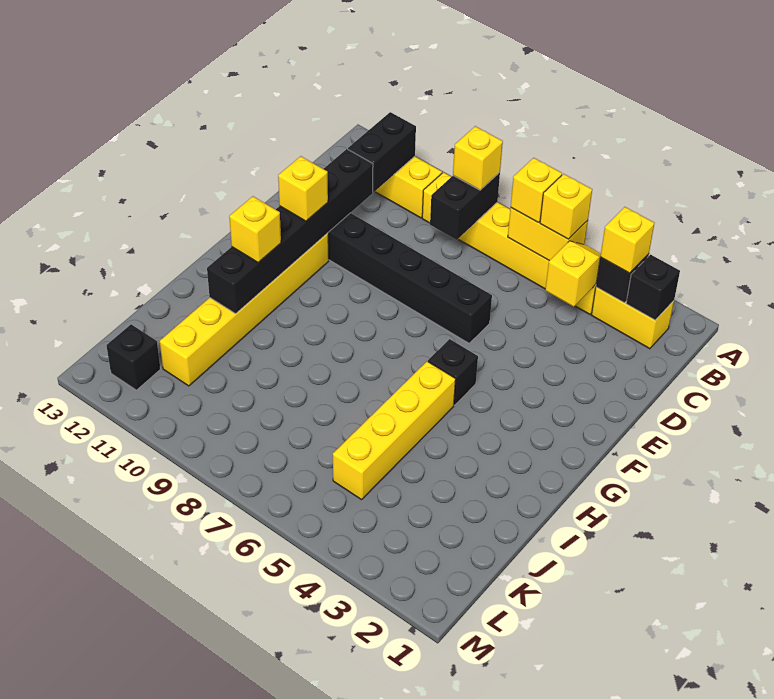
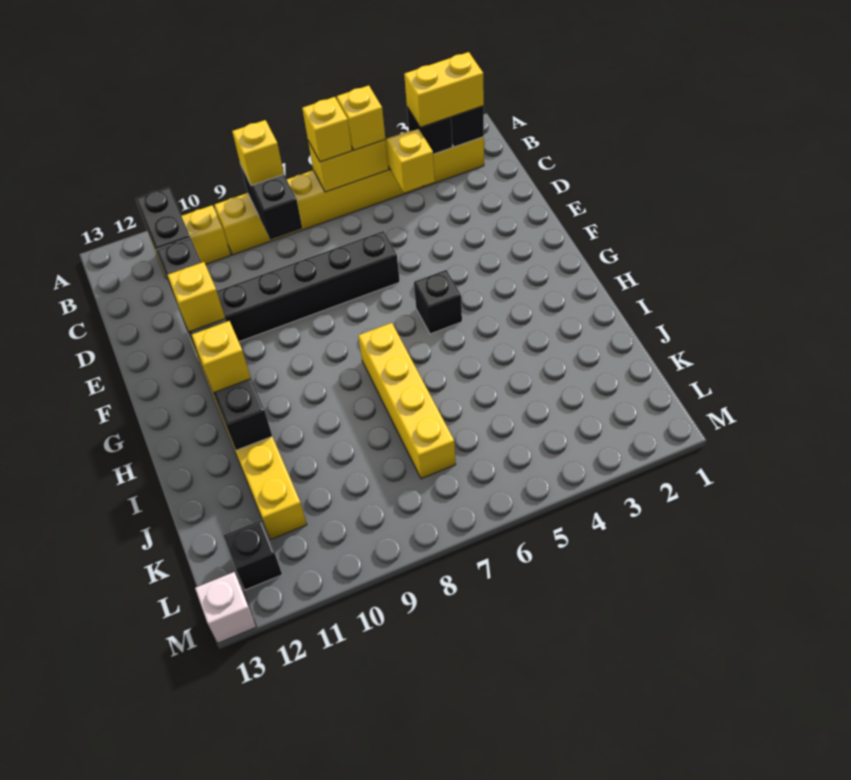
yellow 1x1 brick [600,207,654,273] -> yellow 1x2 brick [404,52,484,127]
yellow 1x4 brick [333,361,456,500] -> yellow 1x4 brick moved to [358,323,456,479]
none -> white 1x1 brick [195,572,256,643]

